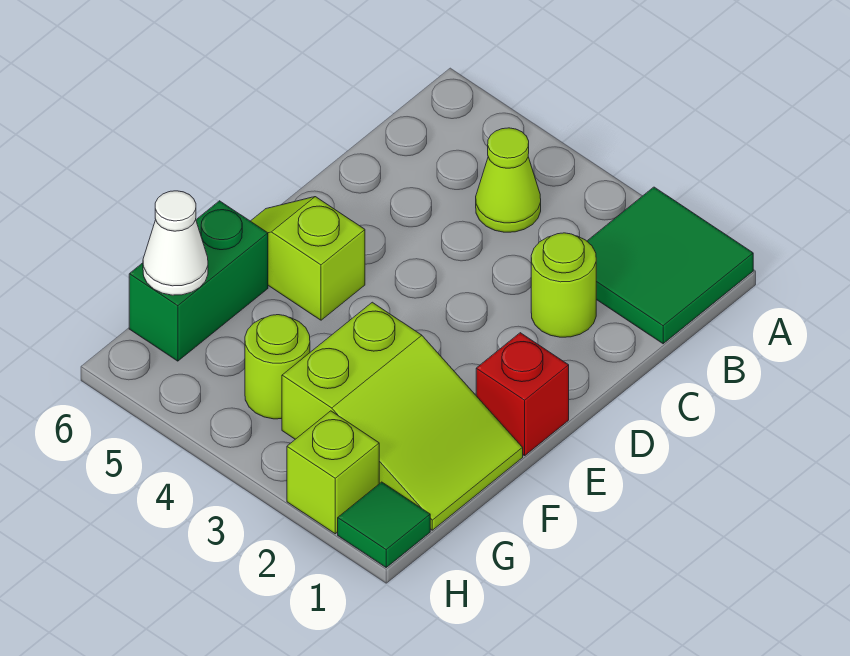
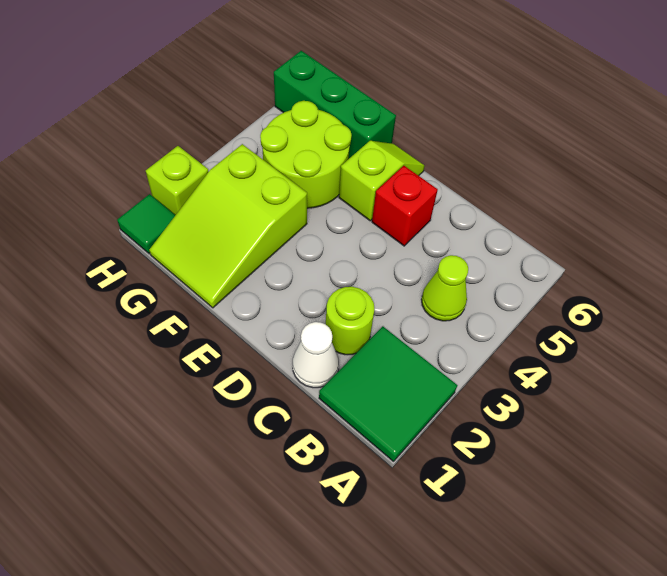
red 1x1 brick [476,333,569,456] -> red 1x1 brick moved to [372,166,438,246]
green 1x2 brick [129,201,268,361] -> green 1x3 brick [274,51,396,158]
lime 1x1 round brick [245,315,310,419] -> lime 2x2 round brick [260,101,352,208]
white 1x1 cone [143,191,208,295] -> white 1x1 cone moved to [293,322,339,388]

